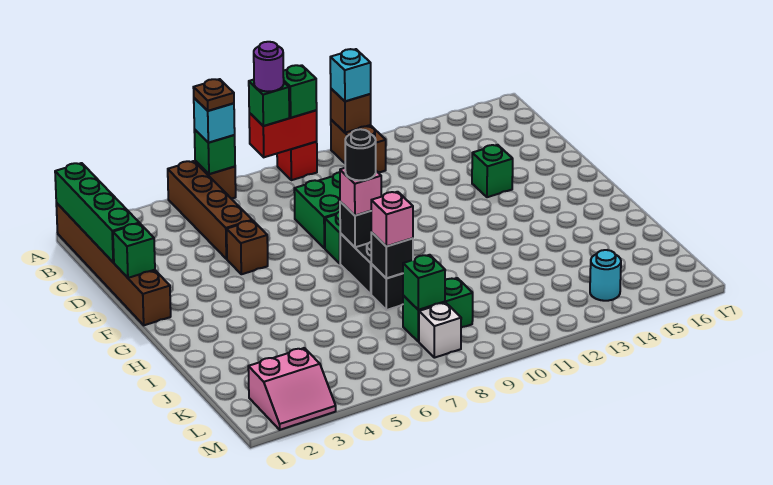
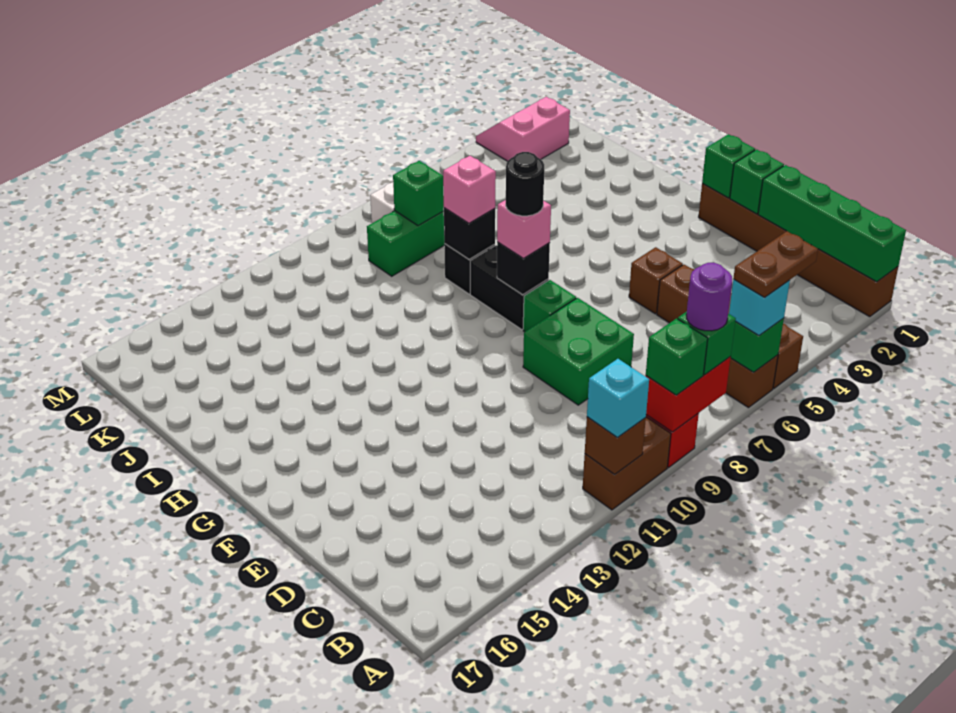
brown 1x1 plate [193,79,234,111] -> brown 1x2 plate [733,231,818,298]
brown 1x2 brick [331,120,386,172] -> brown 1x2 brick turned to [583,417,671,510]
green 1x1 brick [472,145,513,197] -> green 1x1 brick moved to [702,134,755,198]
cyan 1x1 round brick [590,250,621,301] -> none

